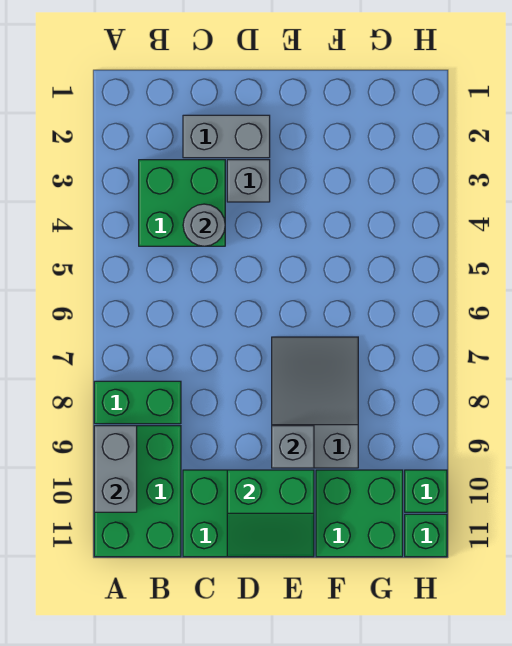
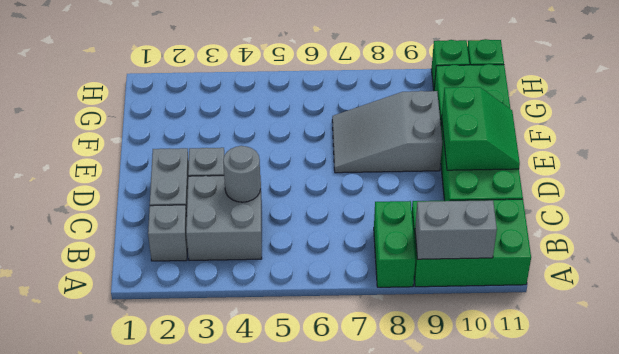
green 2x2 brick [139,160,225,246] -> grey 2x2 brick [186,175,262,260]
grey 1x1 brick [272,426,314,468] -> grey 1x1 brick moved to [148,205,188,261]

